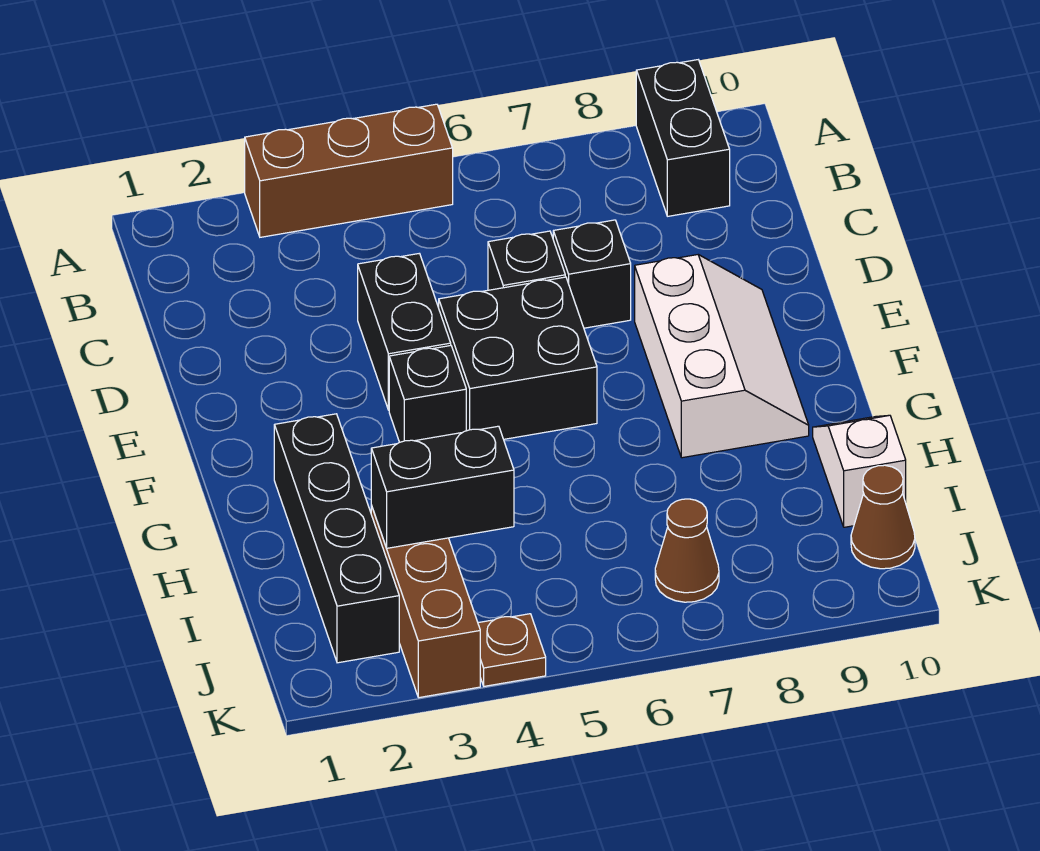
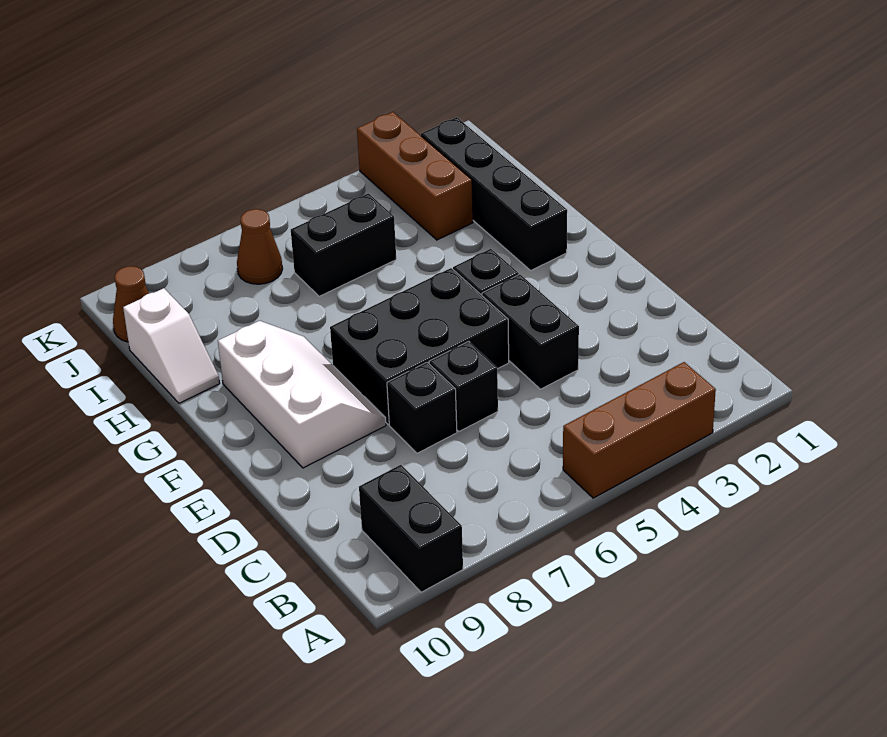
black 2x2 brick [439,277,597,439] -> black 2x3 brick [330,268,509,424]
white 2x3 slope [635,255,809,458] -> white 2x3 slope turned to [218,321,386,468]
black 1x2 brick [371,426,514,548] -> black 1x2 brick moved to [291,193,396,296]
brown 1x1 plate [478,614,546,686] -> none

